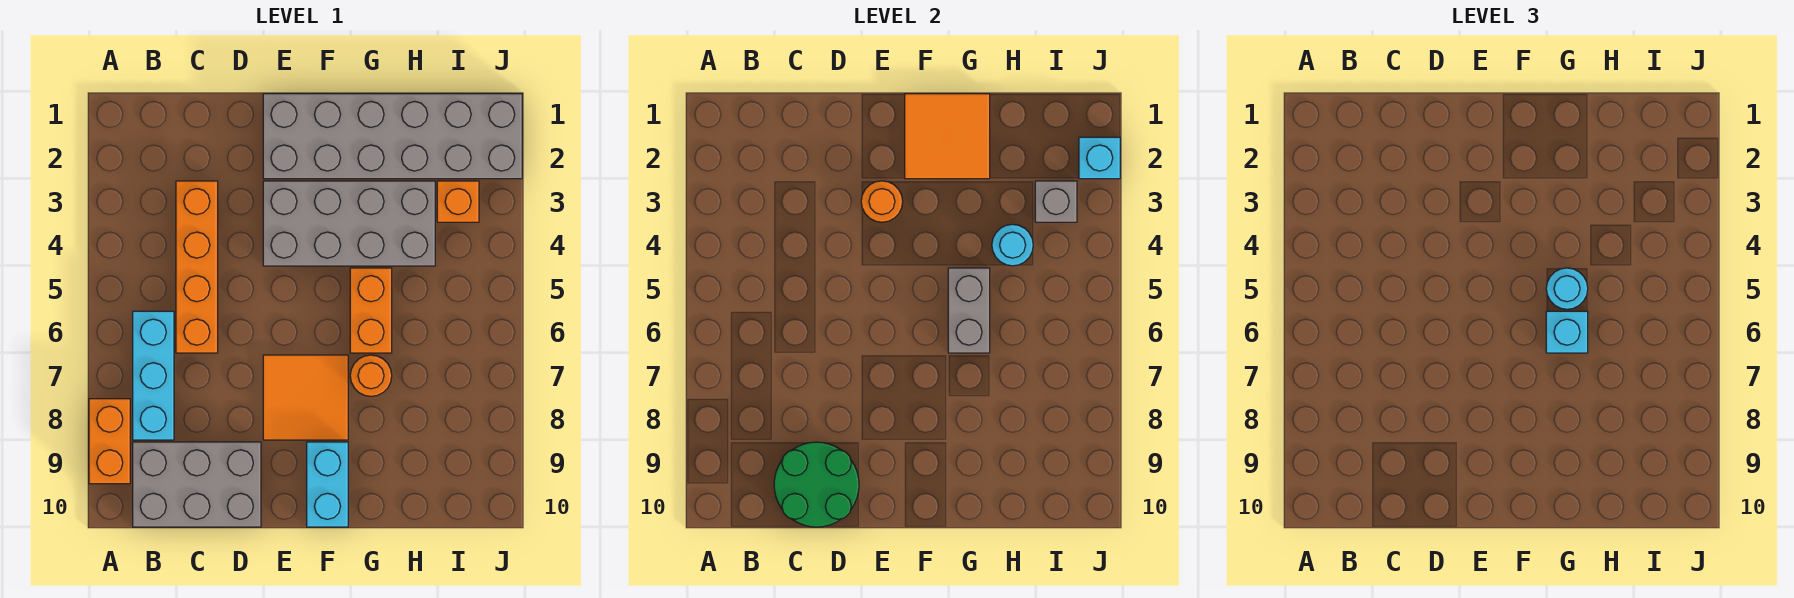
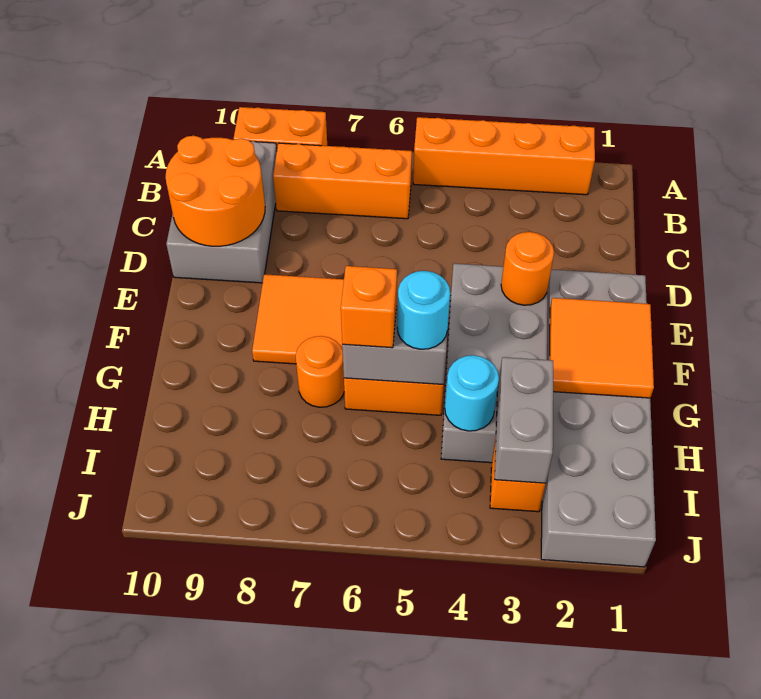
cyan 1x3 brick [133,311,174,440] -> orange 1x3 brick [273,143,412,219]
orange 1x4 brick [176,181,218,353] -> orange 1x4 brick moved to [413,117,595,195]
green 2x2 round brick [774,442,859,527] -> orange 2x2 round brick [166,136,265,246]
cyan 1x2 brick [307,442,348,527] -> none
cyan 1x1 brick [1546,311,1588,353] -> orange 1x1 brick [341,266,397,348]
grey 1x1 brick [1035,181,1077,222] -> grey 1x2 brick [495,357,553,483]
cyan 1x1 brick [1079,137,1120,179] -> none

